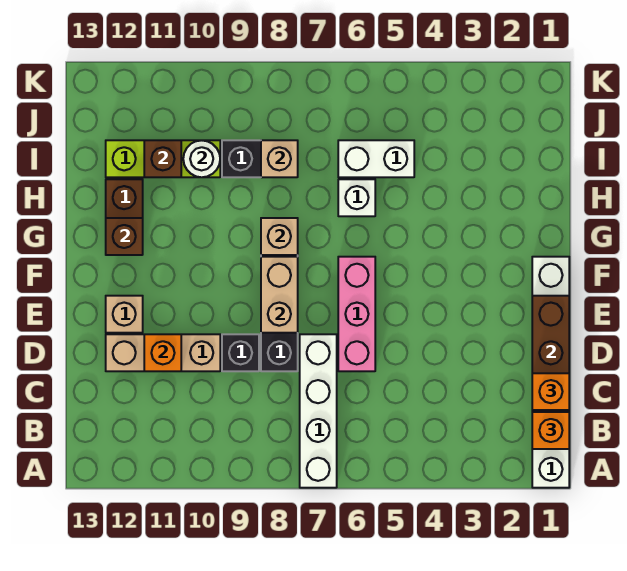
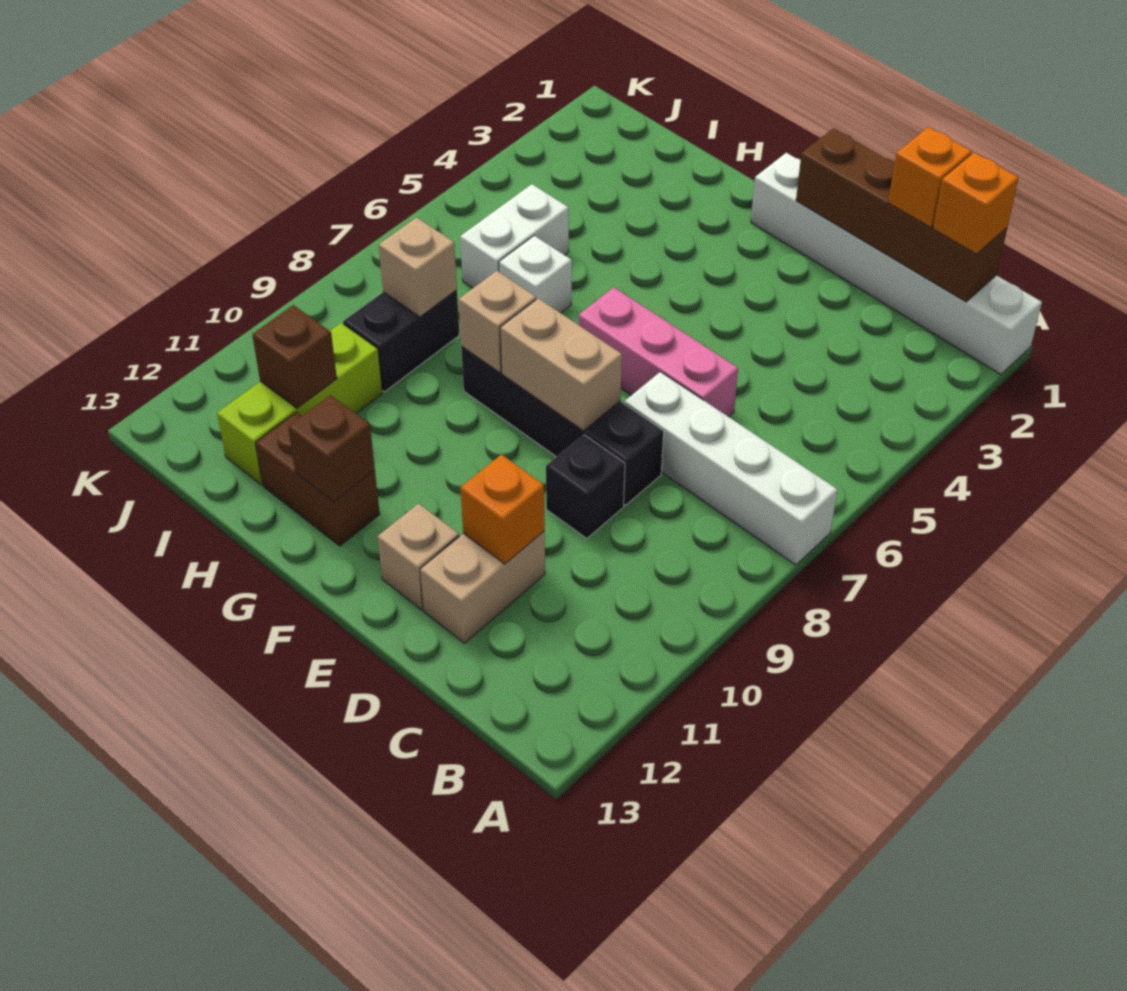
tan 1x3 brick [106,334,220,371] -> tan 1x2 brick [420,531,545,643]
white 1x1 round brick [183,140,220,177] -> none

